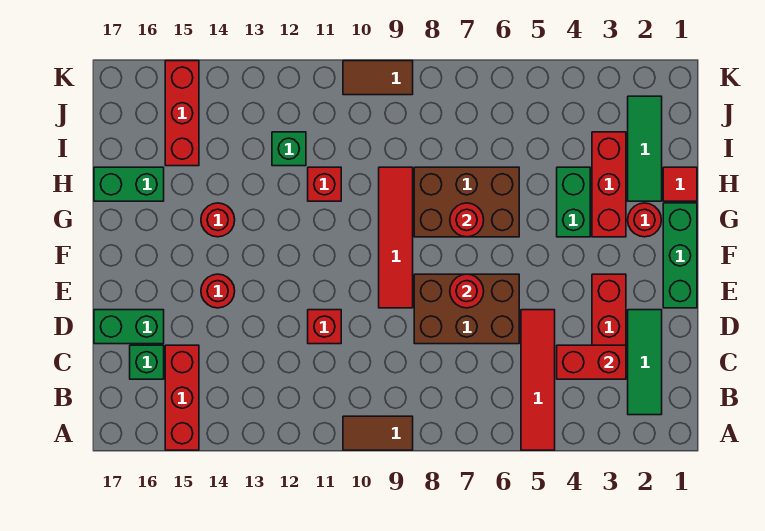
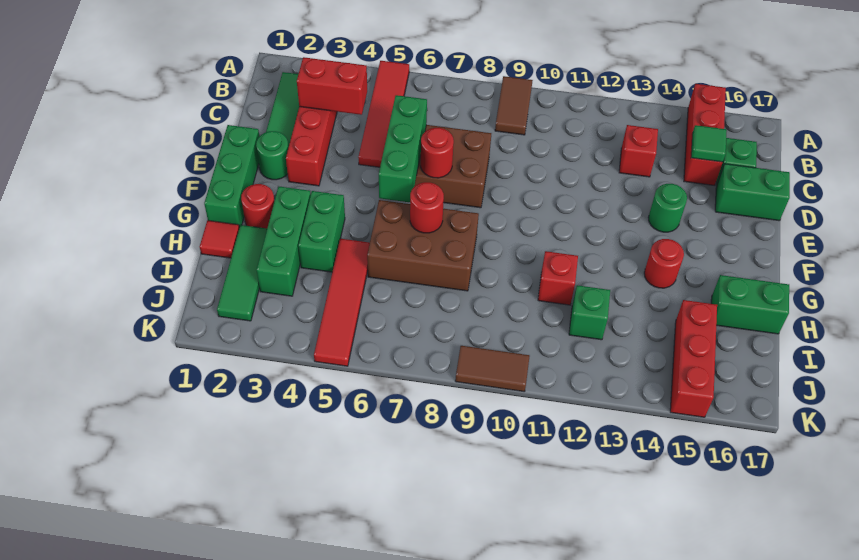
brown 1x2 tile [343,416,413,450] -> brown 1x2 tile turned to [495,76,533,135]
none -> green 1x1 tile [691,125,727,162]
none -> green 1x3 brick [379,95,427,202]
red 1x1 brick [308,310,341,344] -> red 1x1 brick moved to [619,125,658,177]
none -> green 1x1 round brick [256,131,288,180]
red 1x4 tile [379,167,413,308] -> red 1x4 tile moved to [314,239,370,366]
red 1x1 round brick [201,274,235,308] -> green 1x1 round brick [648,184,687,232]
red 1x3 brick [592,132,626,237] -> green 1x3 brick [257,187,311,296]

